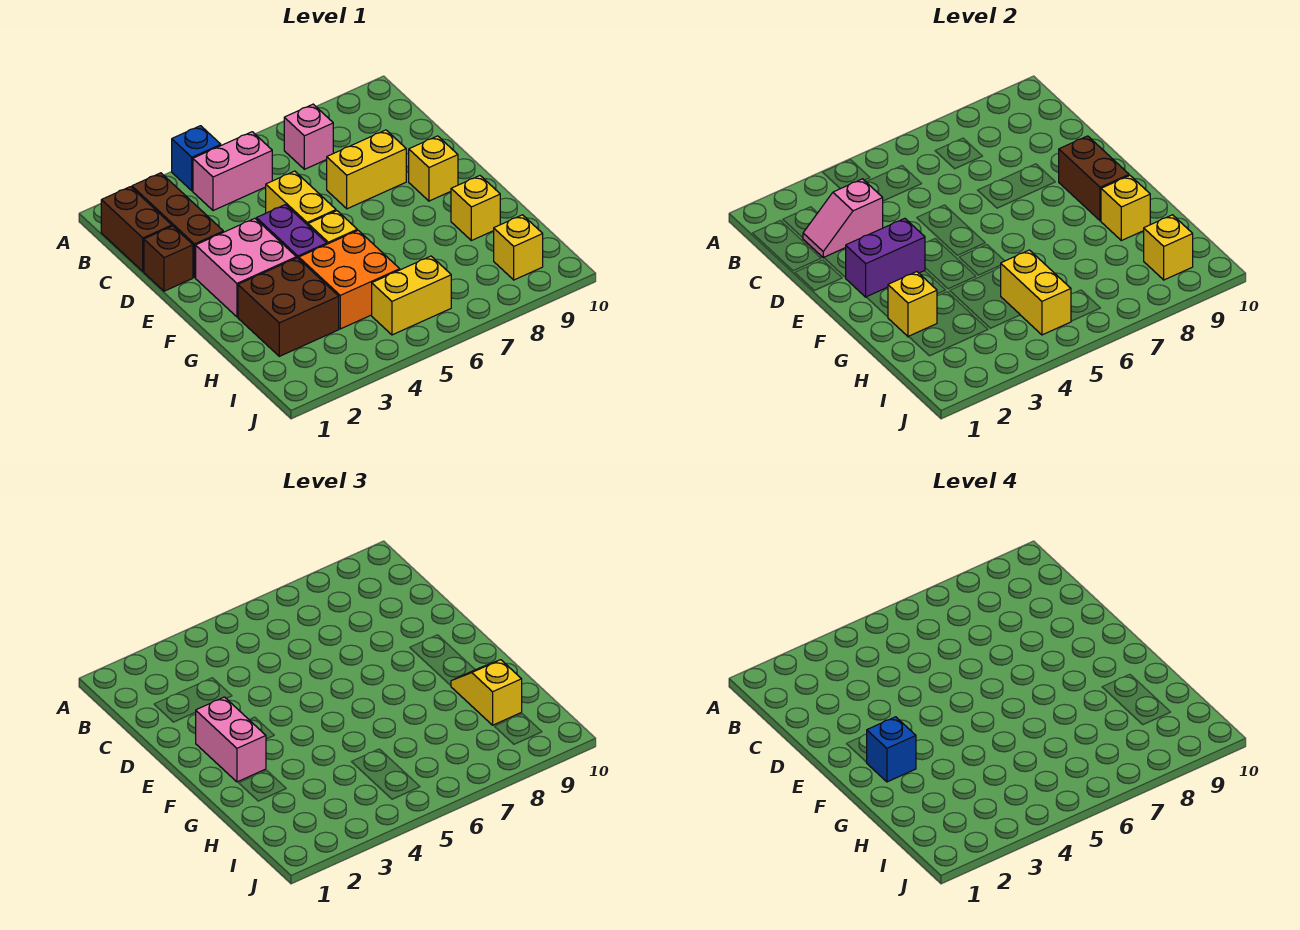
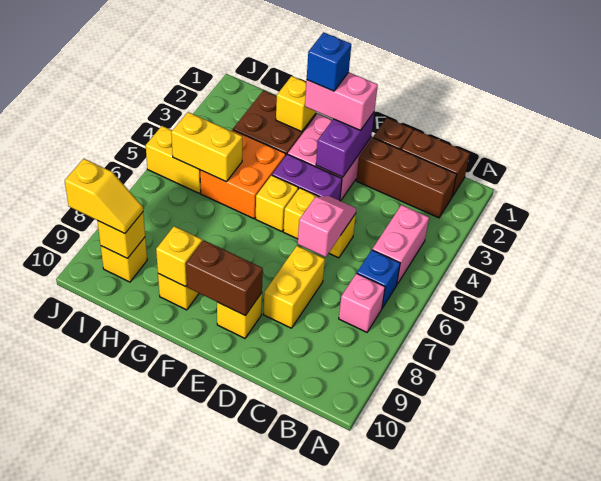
blue 1x1 brick [172,126,221,191] -> blue 1x1 brick moved to [357,250,400,308]
pink 1x2 slope [803,179,883,258] -> pink 1x2 slope moved to [298,196,356,257]
yellow 1x2 slope [451,660,522,725] -> yellow 1x2 slope moved to [65,159,143,234]
yellow 1x2 brick [372,256,451,335] -> yellow 1x2 brick turned to [146,126,201,193]

